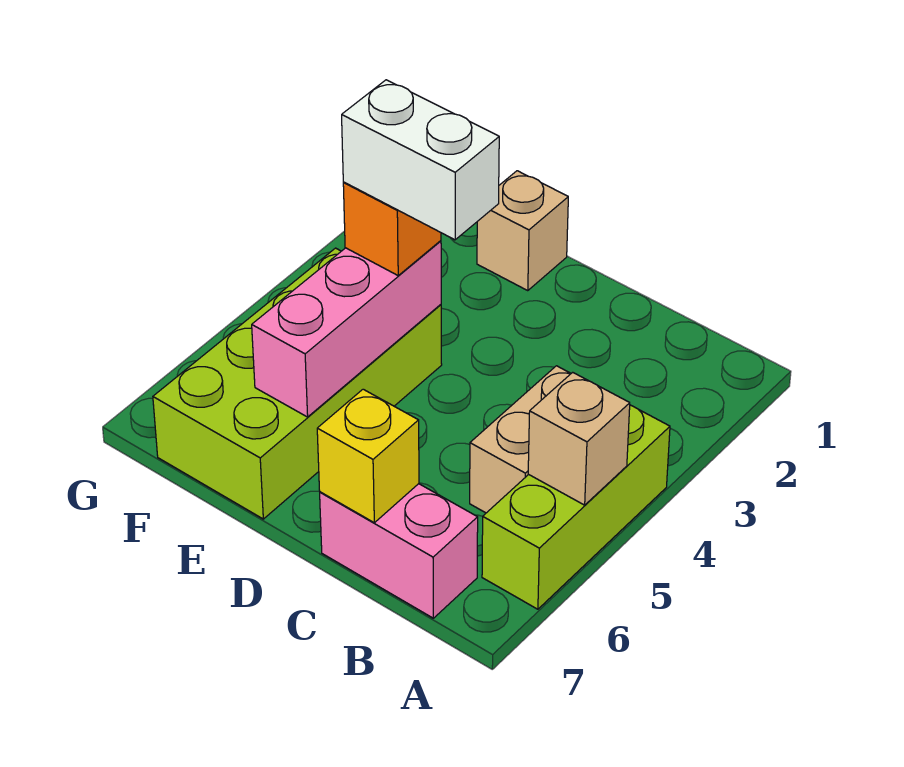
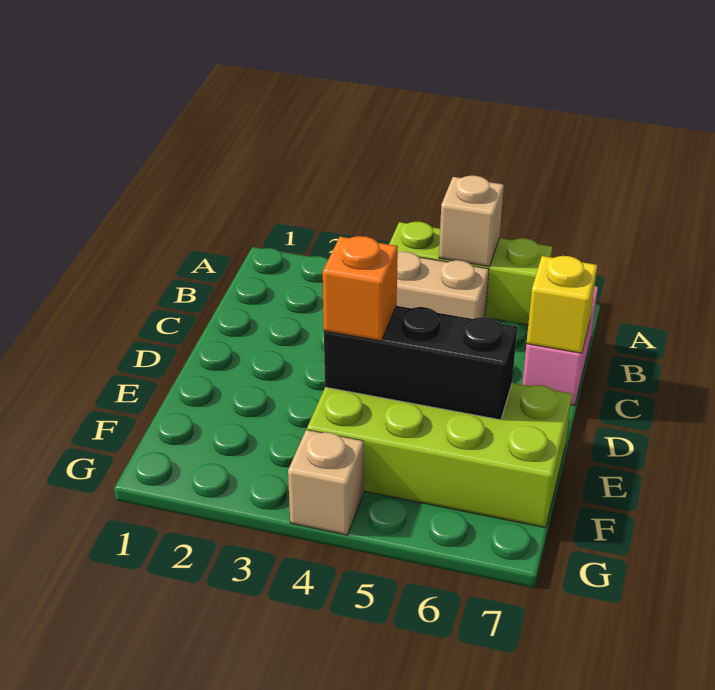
white 1x2 brick [342,80,499,240] -> none
tan 1x1 brick [477,171,568,291] -> tan 1x1 brick moved to [288,430,364,535]
pink 1x3 brick [252,241,441,417] -> black 1x3 brick [324,306,517,420]

